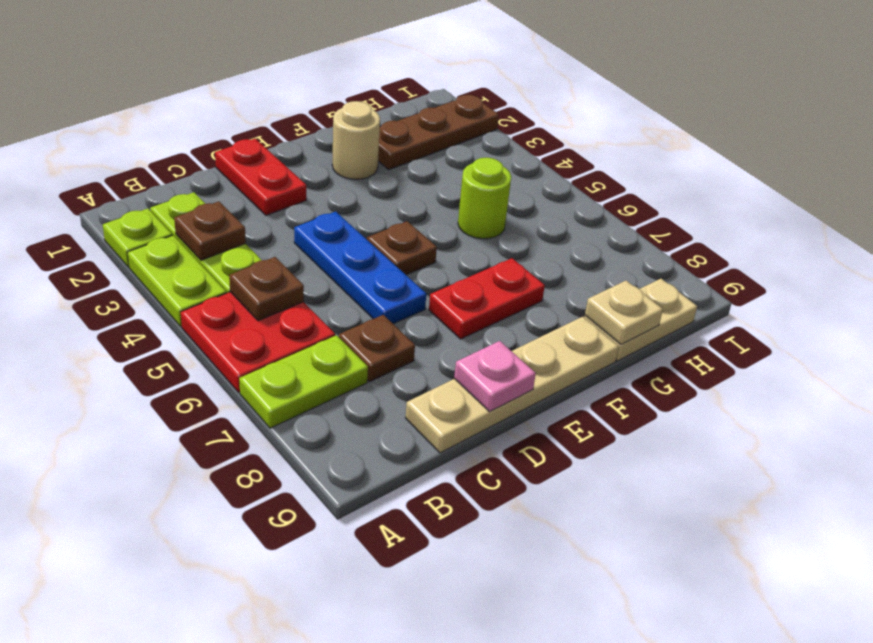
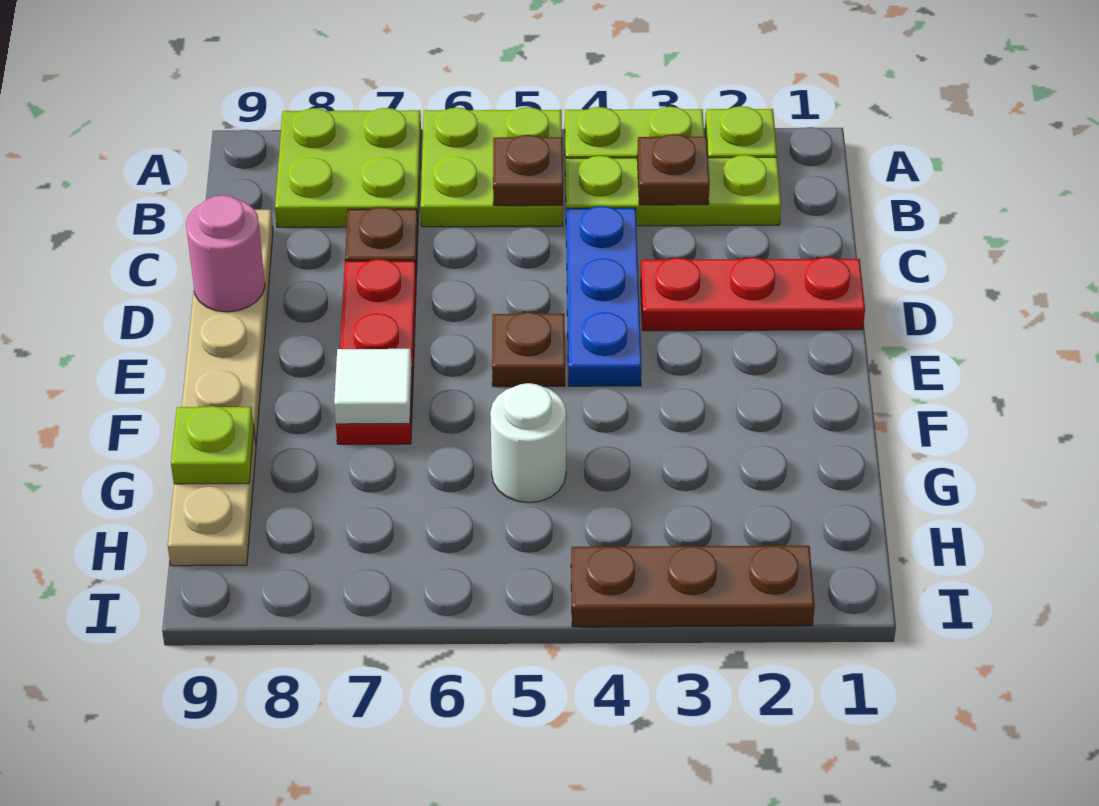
red 2x2 plate [181,292,335,392] -> lime 2x2 plate [421,107,563,227]
lime 1x2 plate [239,335,368,428] -> lime 2x2 plate [275,108,421,227]
red 1x2 plate [215,139,306,215] -> red 1x3 plate [641,257,865,331]
blue 1x3 plate [294,212,426,324] -> blue 1x3 plate turned to [566,206,642,386]
pink 1x1 plate [454,341,536,412] -> pink 1x1 round brick [186,195,265,312]
red 1x2 plate [429,258,545,339] -> red 1x3 plate [336,259,416,444]
tan 1x1 round brick [332,101,380,179] -> none
none -> white 1x1 tile [334,349,412,424]
brown 1x3 plate [378,95,499,170] -> brown 1x3 plate turned to [571,546,815,627]
lime 1x1 round brick [458,158,511,239] -> white 1x1 round brick [490,383,566,503]
tan 1x1 plate [585,280,663,344] -> lime 1x1 plate [171,406,254,484]

